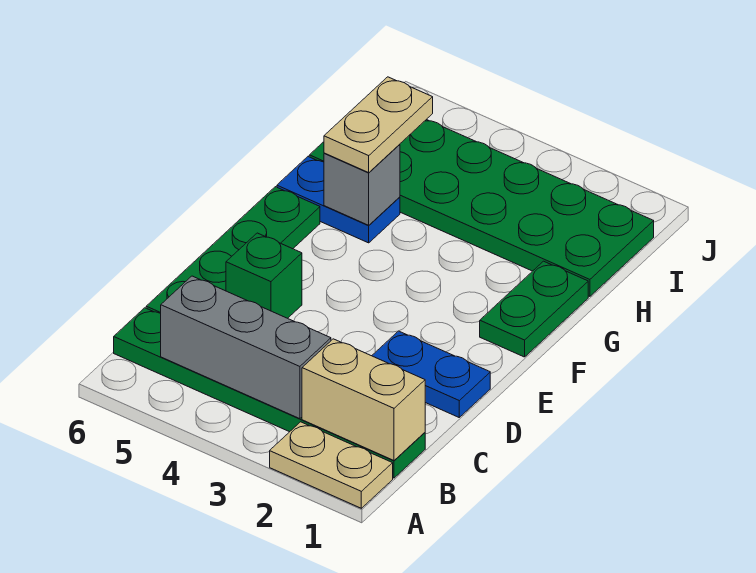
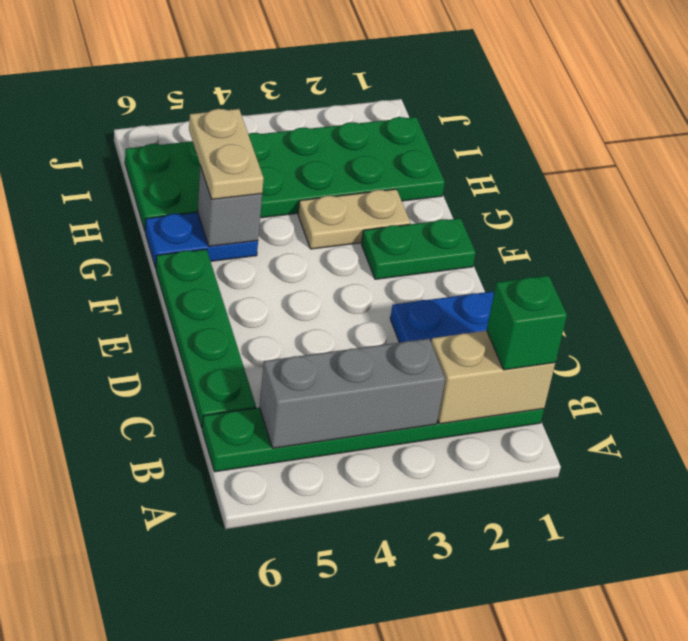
tan 1x2 plate [270,422,393,508] -> tan 1x2 plate moved to [298,189,410,249]
green 1x1 brick [226,233,302,318] -> green 1x1 brick moved to [487,276,567,370]
green 1x2 plate [480,261,588,357] -> green 1x2 plate turned to [362,218,476,279]

